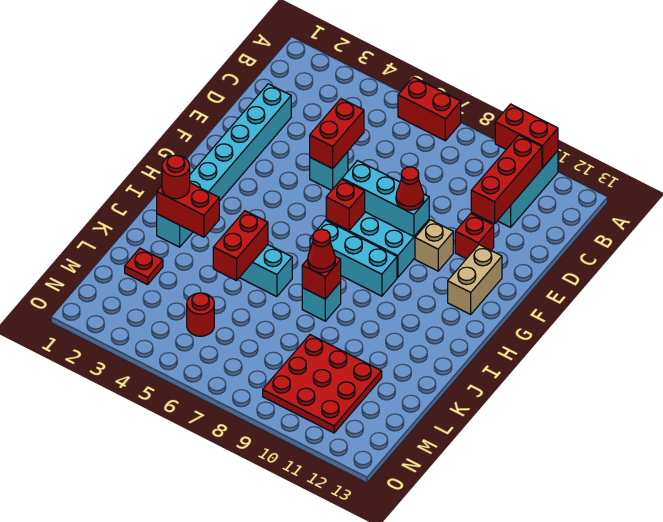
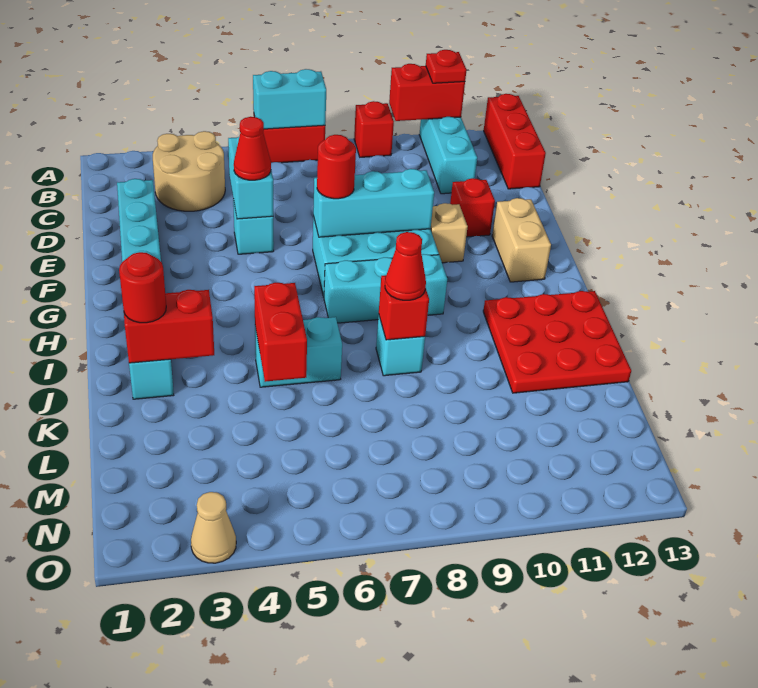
none -> cyan 1x2 brick [253,69,326,129]
none -> tan 2x2 round brick [153,131,225,211]
red 1x3 brick [471,135,542,224] -> red 1x3 brick moved to [484,94,546,189]
red 1x2 brick [310,99,364,169] -> cyan 1x2 brick [228,136,273,219]
red 1x1 cone [396,167,424,210] -> red 1x1 cone moved to [234,117,271,180]
red 1x1 brick [326,179,365,230] -> red 1x1 brick moved to [354,101,394,157]
red 1x1 plate [125,248,163,285] -> red 1x1 plate moved to [426,50,466,83]
red 3x3 plate [263,335,382,433] -> red 3x3 plate moved to [483,291,631,393]
red 1x1 round brick [187,293,214,336] -> red 1x1 round brick moved to [317,135,356,199]
none -> tan 1x1 cone [191,492,236,563]

